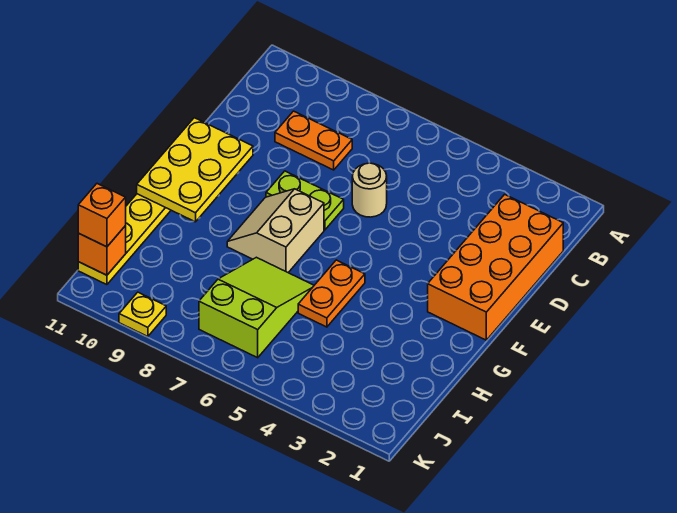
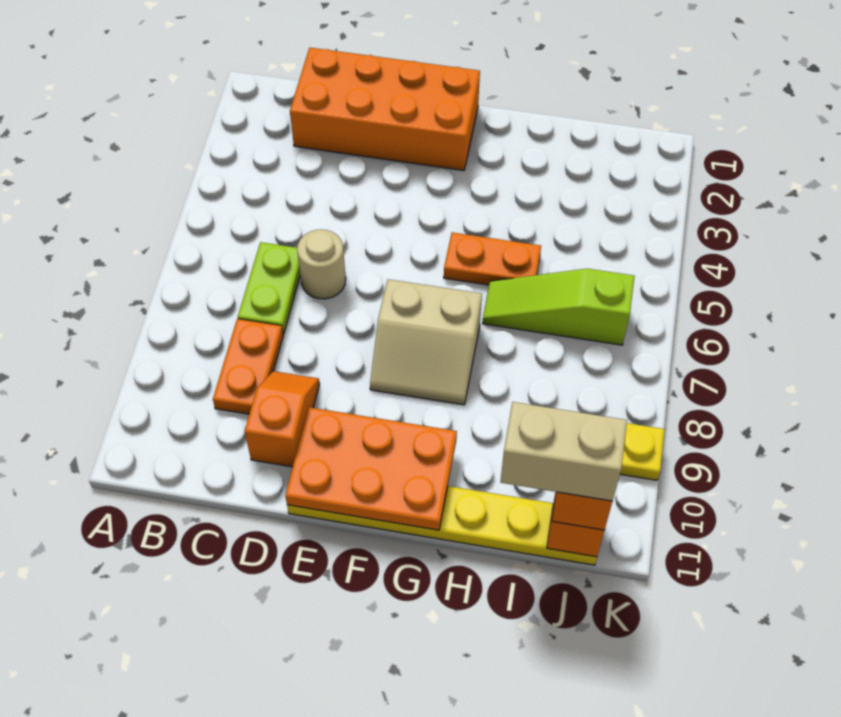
none -> orange 1x2 slope [245,371,320,467]
lime 1x2 plate [266,171,344,230] -> lime 1x2 plate moved to [238,242,300,334]
yellow 2x3 plate [137,118,253,222] -> orange 2x3 plate [285,407,457,530]
lime 2x3 slope [199,257,314,358] -> lime 1x3 slope [483,269,635,345]
none -> tan 1x2 brick [500,402,627,501]

